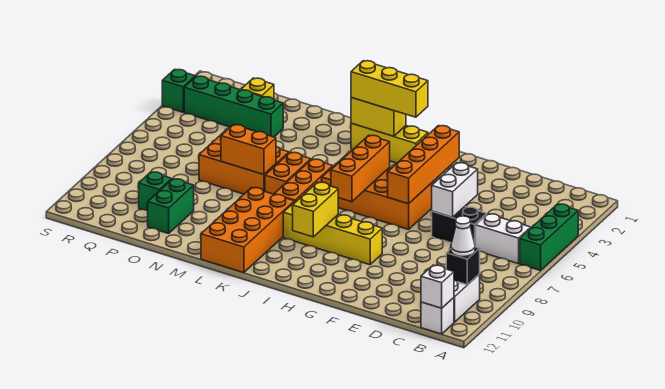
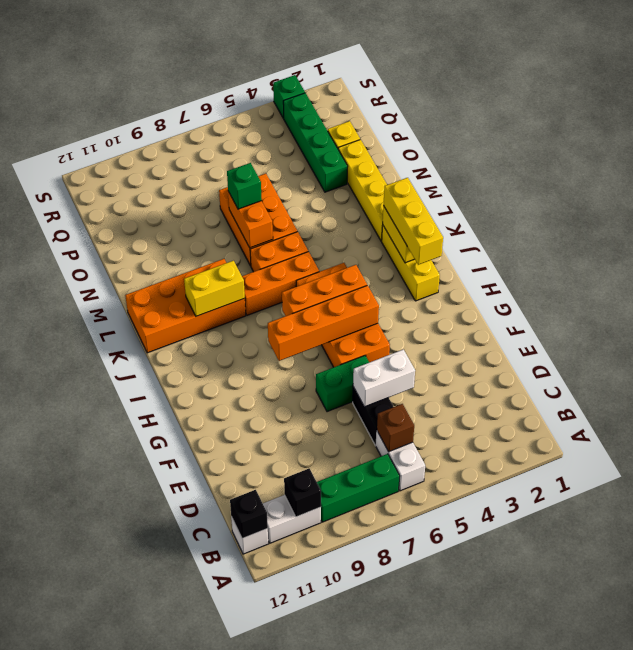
green 1x3 brick [520,204,578,270] -> green 1x3 brick moved to [317,454,400,522]
white 1x1 cone [451,216,475,257] -> none
white 1x1 brick [421,265,454,308] -> black 1x1 brick [230,490,268,539]
none -> brown 1x1 brick [377,404,414,452]
orange 1x4 brick [387,126,459,204] -> orange 1x4 brick moved to [268,285,379,361]
yellow 1x4 brick [283,201,382,265] -> yellow 1x4 brick moved to [338,140,387,241]
yellow 1x2 brick [292,182,338,237] -> yellow 1x2 brick moved to [184,261,245,316]
green 1x2 brick [148,179,194,233] -> green 1x2 brick moved to [316,356,369,412]
green 1x1 brick [138,172,172,211] -> green 1x1 brick moved to [227,163,262,209]

